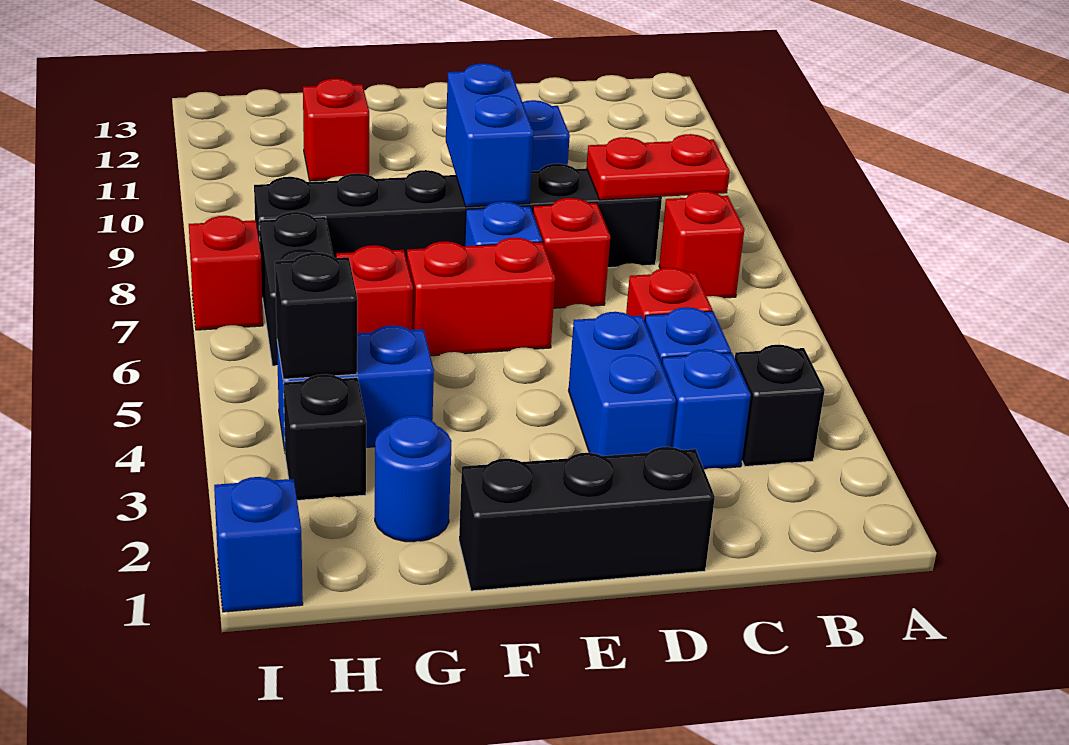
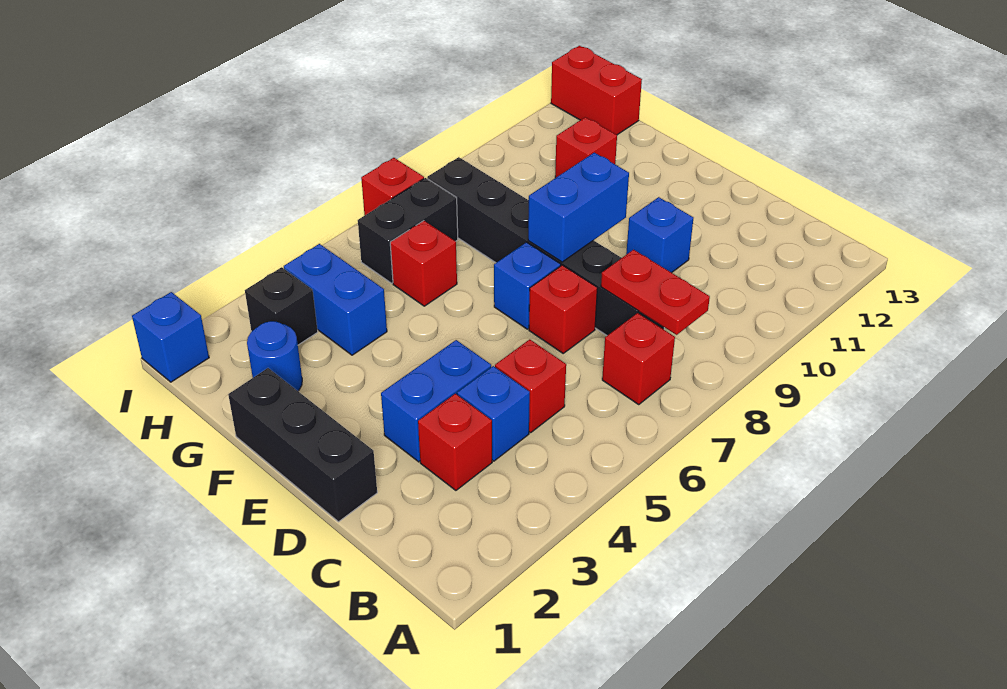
black 1x1 brick [735,345,825,466] -> none
blue 1x1 brick [662,349,751,470] -> red 1x1 brick [418,394,492,490]
red 1x2 brick [407,238,555,356] -> red 1x2 brick moved to [551,46,642,135]
black 1x1 brick [275,253,357,379] -> none

